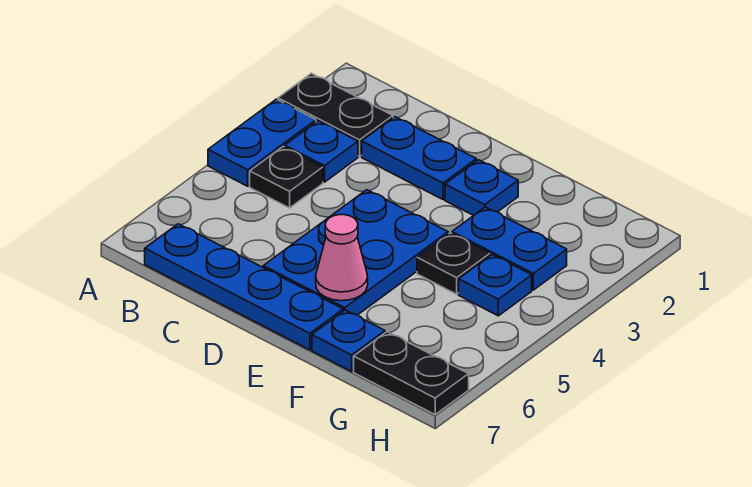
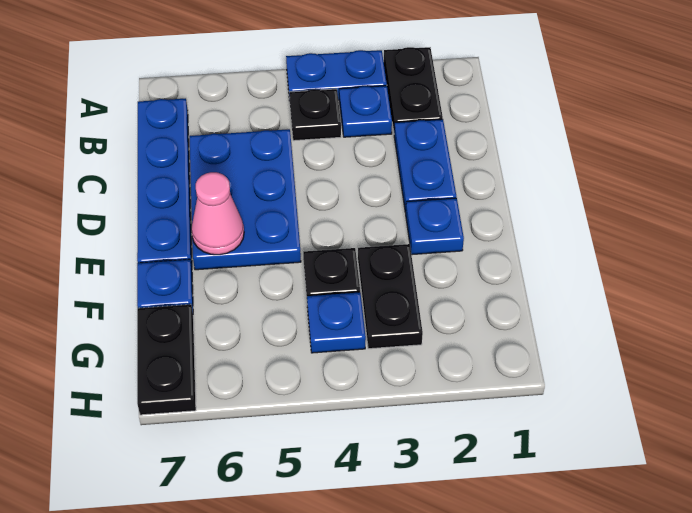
blue 2x3 plate [263,190,448,315] -> blue 2x3 plate turned to [190,129,301,270]
blue 1x2 plate [452,207,567,290] -> black 1x2 plate [358,244,423,349]

